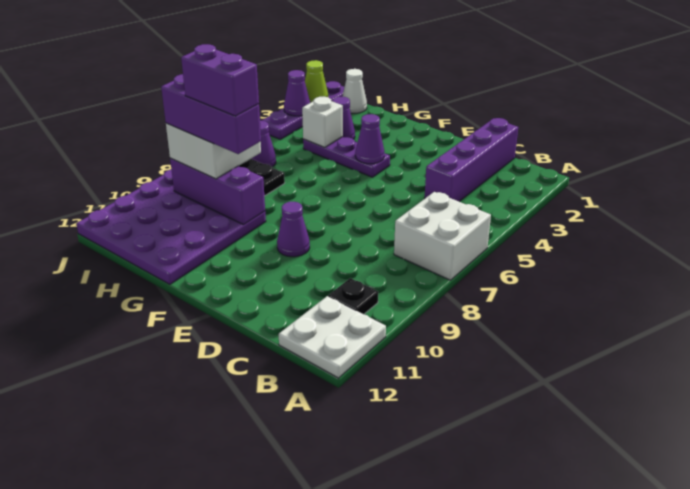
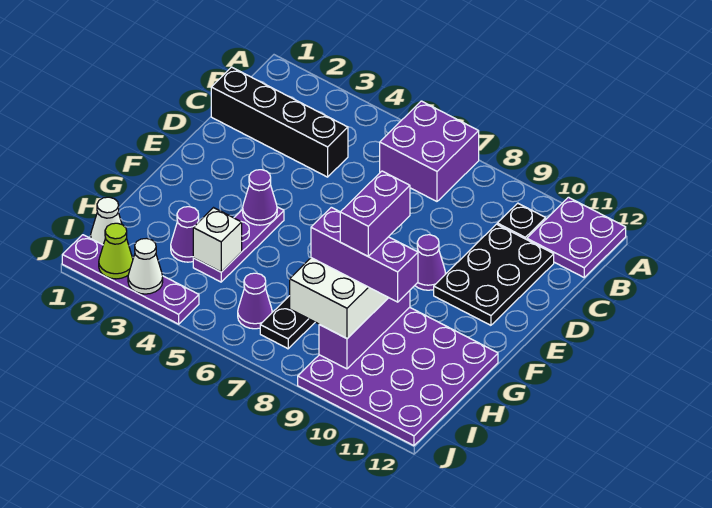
white 2x2 brick [394,192,491,280] -> purple 2x2 brick [380,101,479,201]
white 2x2 plate [279,296,386,378] -> purple 2x2 plate [527,197,626,277]
purple 1x4 brick [424,118,518,202] -> black 1x4 brick [211,67,348,177]
none -> black 2x3 plate [434,224,554,325]
purple 1x3 brick [161,74,261,154] -> purple 1x3 brick turned to [311,207,418,302]
purple 1x1 cone [284,70,310,116] -> white 1x1 cone [128,238,163,294]

